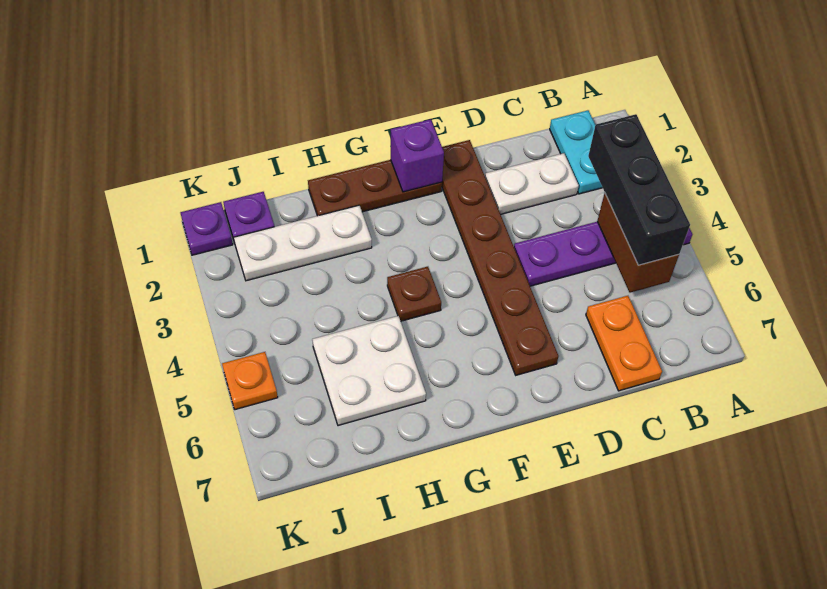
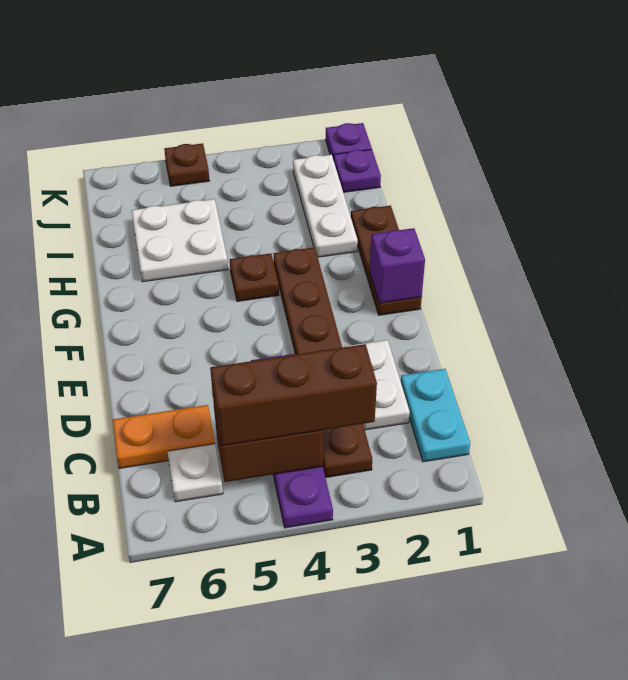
cyan 1x2 plate [550,110,603,194] -> cyan 1x2 plate turned to [401,369,470,462]
black 1x3 brick [588,114,690,265] -> brown 1x3 brick [210,344,377,446]
none -> white 1x1 plate [168,444,223,502]
brown 1x6 plate [442,140,559,375] -> brown 1x6 plate turned to [273,247,372,478]
orange 1x1 plate [222,352,278,410] -> brown 1x1 plate [164,143,209,186]

